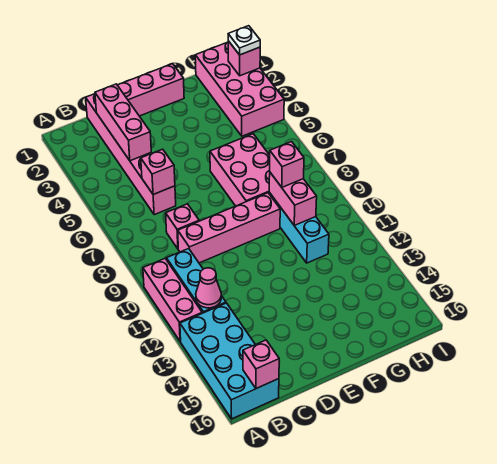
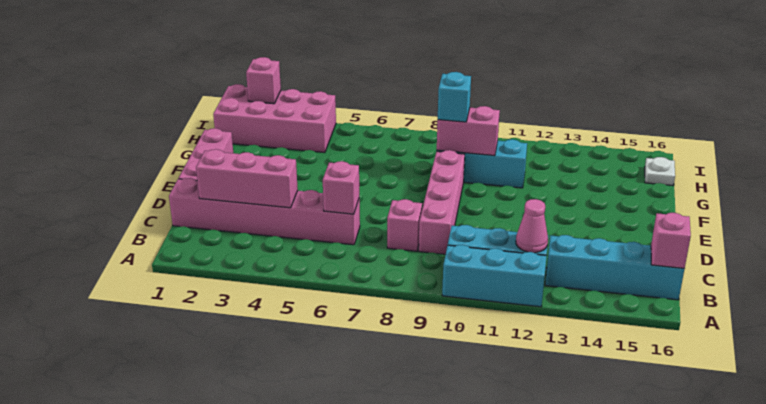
pink 1x3 brick [143,259,202,342] -> cyan 1x3 brick [442,245,547,307]
cyan 2x4 brick [180,303,279,419] -> cyan 1x4 brick [545,235,684,300]
pink 2x3 brick [210,134,270,206] -> none
pink 1x1 brick [270,142,304,187] -> cyan 1x1 brick [438,72,471,122]
white 1x1 plate [228,26,260,55] -> white 1x1 plate moved to [645,157,675,186]

